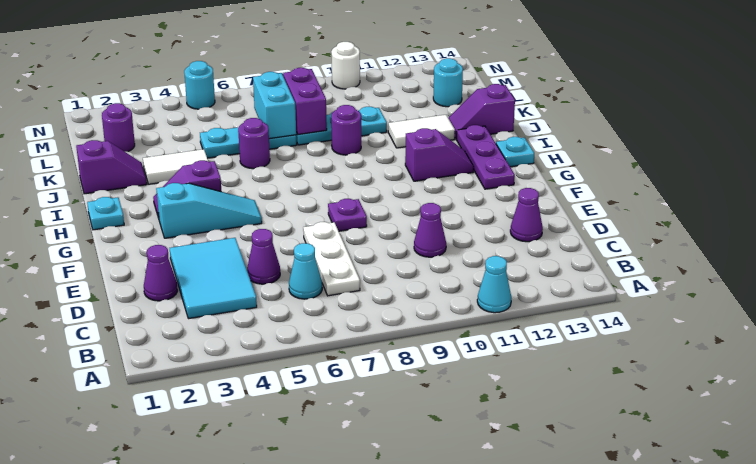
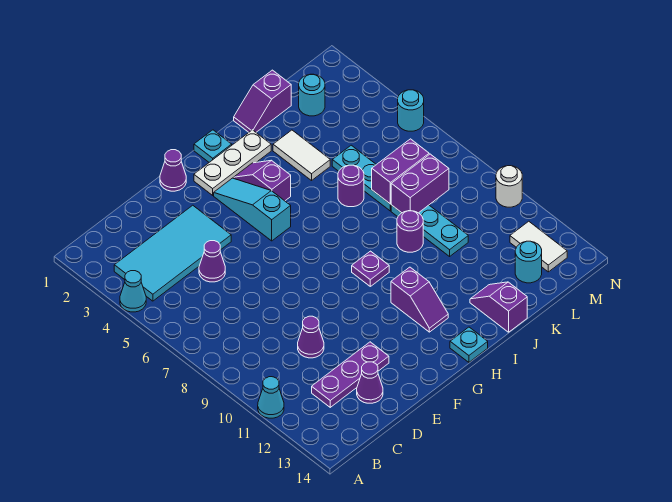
cyan 2x3 tile [170,238,257,319] -> cyan 2x4 tile [114,205,231,301]
cyan 1x1 cone [289,243,322,299] -> cyan 1x1 cone moved to [120,271,146,312]
white 1x3 plate [303,222,360,296] -> white 1x3 plate moved to [194,130,271,195]
purple 1x1 cone [144,245,178,301] -> purple 1x1 cone moved to [160,150,186,191]
purple 1x1 plate [328,199,367,231] -> purple 1x1 plate moved to [352,251,389,286]
cyan 1x3 slope [156,183,262,238] -> cyan 1x3 slope turned to [214,178,291,241]
purple 1x3 plate [456,125,515,189] -> purple 1x3 plate moved to [312,342,389,407]
purple 1x2 slope [76,140,147,194] -> purple 1x2 slope turned to [234,70,291,132]
white 1x2 tile [388,115,455,148] -> white 1x2 tile moved to [510,221,567,272]
cyan 1x2 brick [253,72,296,139] -> purple 1x2 brick [372,139,429,204]
purple 1x1 round brick [102,103,135,152] -> cyan 1x1 round brick [299,74,325,116]

